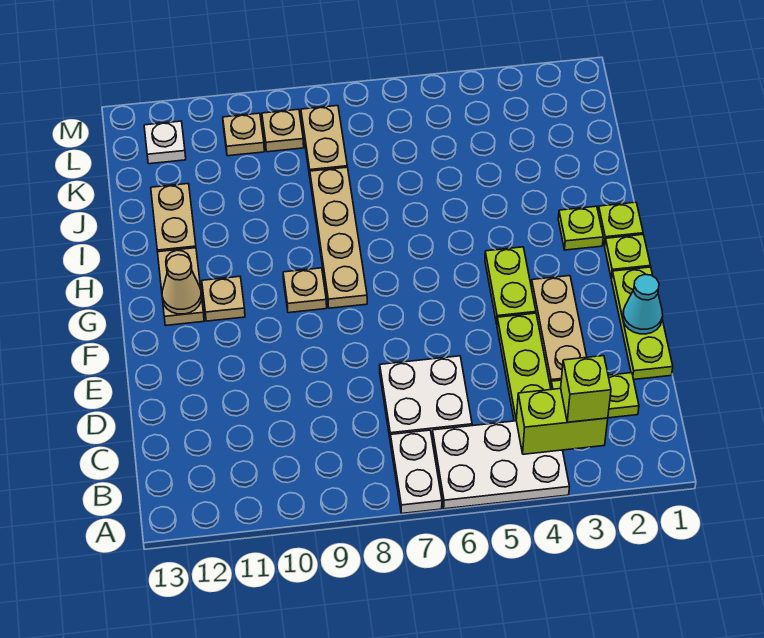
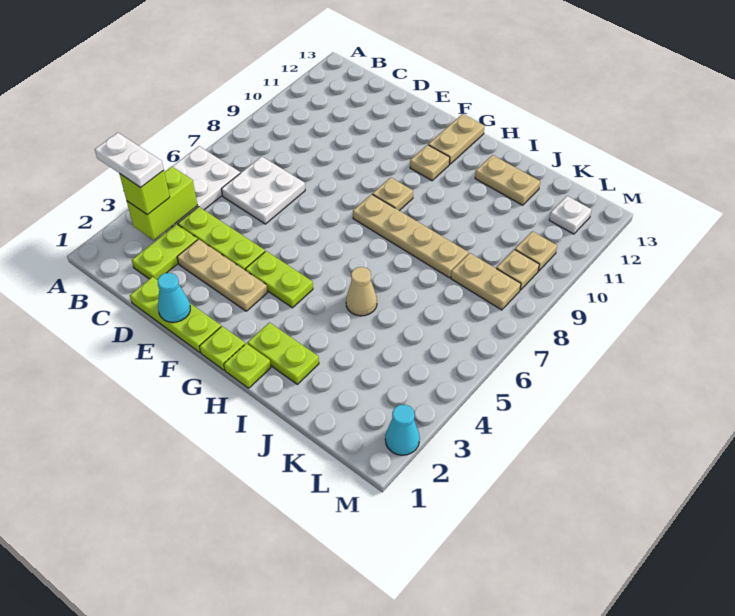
white 1x2 plate [390,430,442,513] -> white 1x2 plate moved to [95,133,164,187]
tan 1x2 plate [158,248,204,325] -> tan 1x2 plate turned to [428,114,485,164]
tan 1x1 cone [162,255,202,314] -> tan 1x1 cone moved to [346,267,377,316]
lime 1x1 plate [558,206,603,250] -> lime 1x2 plate [248,323,319,384]
none -> cyan 1x1 cone [385,405,420,455]

